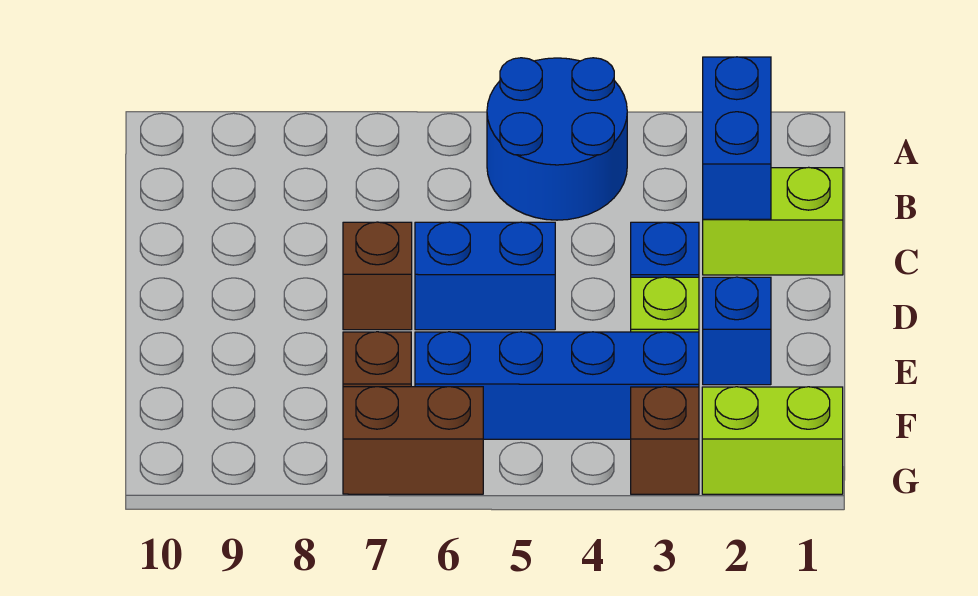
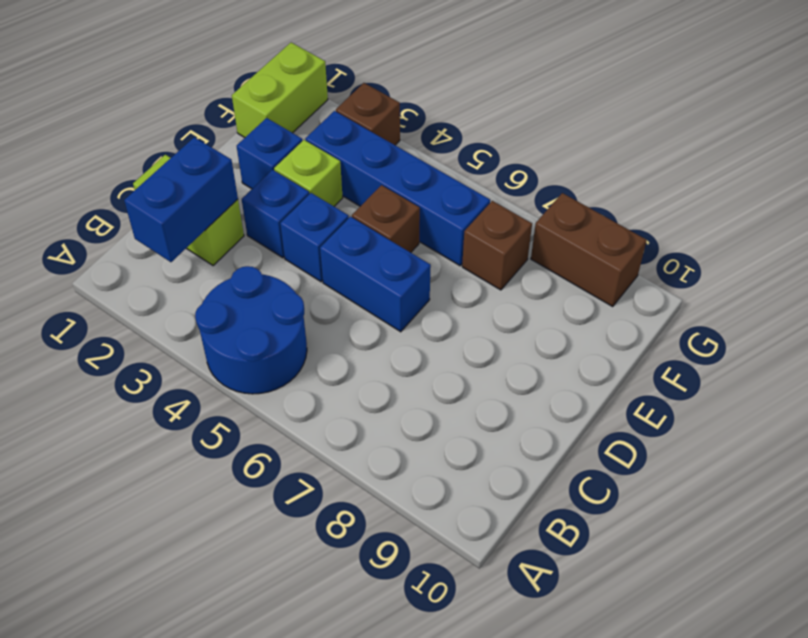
none -> blue 1x1 brick [280,193,349,282]
brown 1x1 brick [343,222,412,330] -> brown 1x1 brick moved to [352,185,420,253]
lime 1x2 brick [702,387,843,494] -> lime 1x2 brick turned to [232,42,328,137]
brown 1x2 brick [343,387,483,494] -> brown 1x2 brick moved to [531,193,647,307]

